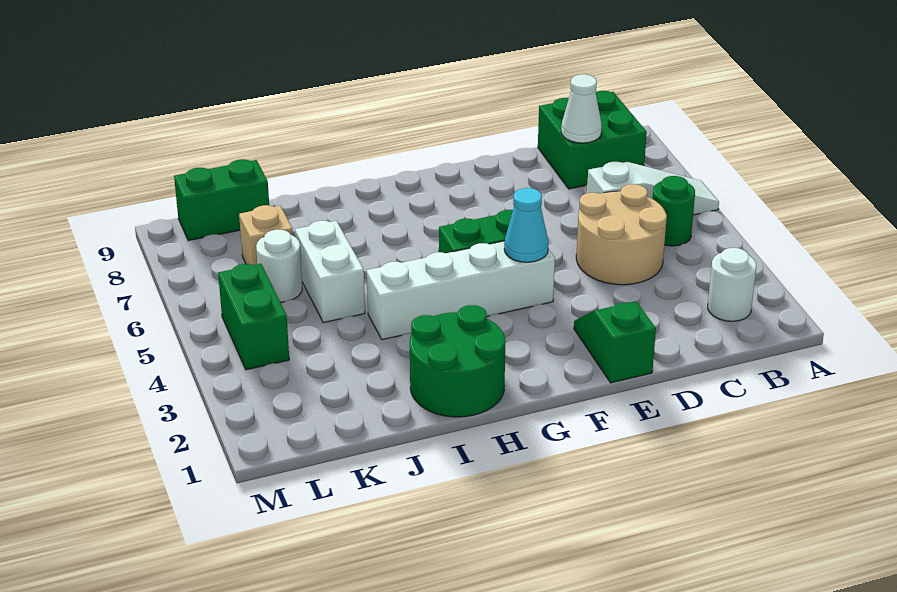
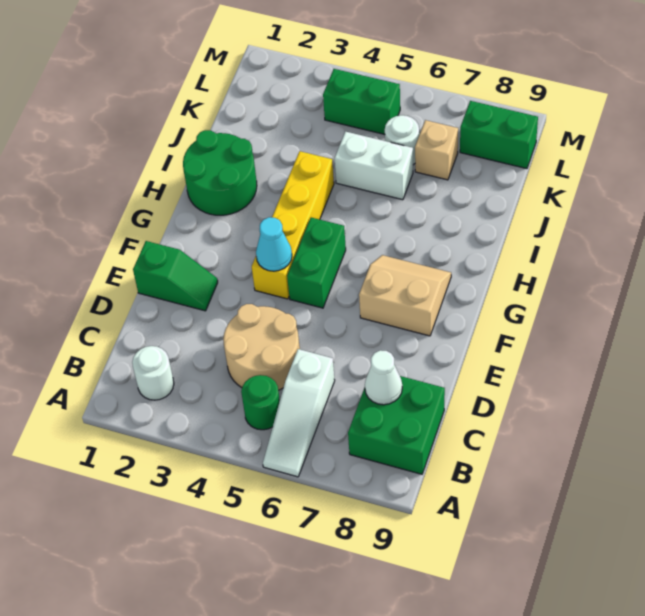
white 1x4 brick [367,241,555,340] -> yellow 1x4 brick [252,151,334,299]
none -> tan 2x2 slope [359,255,451,336]
green 1x2 brick [174,159,269,241] -> green 1x2 brick turned to [460,101,538,169]

